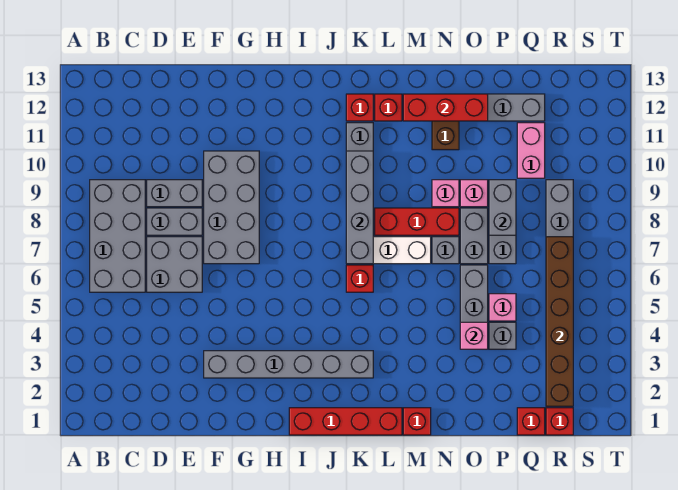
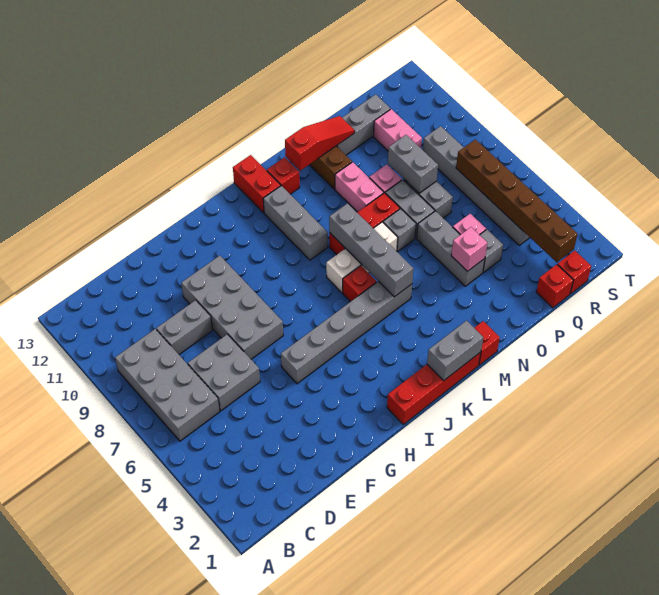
grey 1x2 brick [147,208,202,235] -> grey 1x2 brick moved to [427,321,483,381]
grey 1x6 brick [204,351,373,378] -> grey 1x6 brick moved to [281,281,412,384]
grey 1x4 brick [346,151,373,264] -> grey 1x4 brick moved to [329,203,413,297]
red 1x1 brick [346,94,373,121] -> red 1x2 brick [233,155,281,213]
red 1x3 brick [403,94,488,121] -> red 1x3 slope [285,116,355,171]
pink 1x1 brick [432,180,459,207] -> pink 1x2 brick [335,162,384,212]

